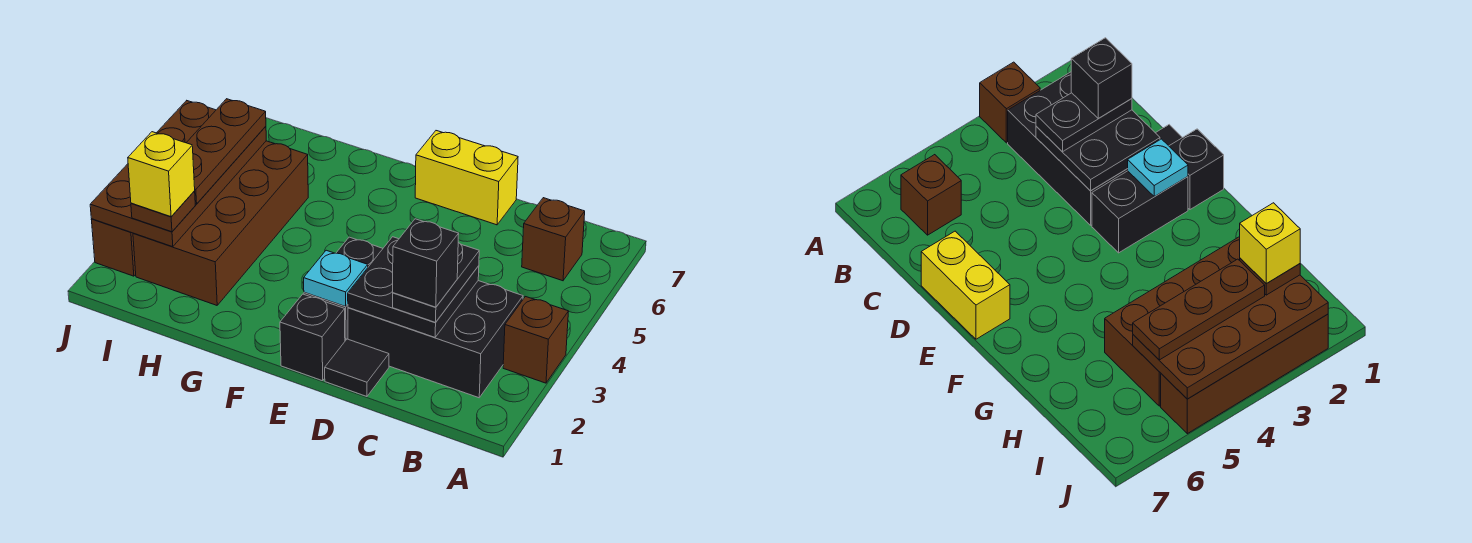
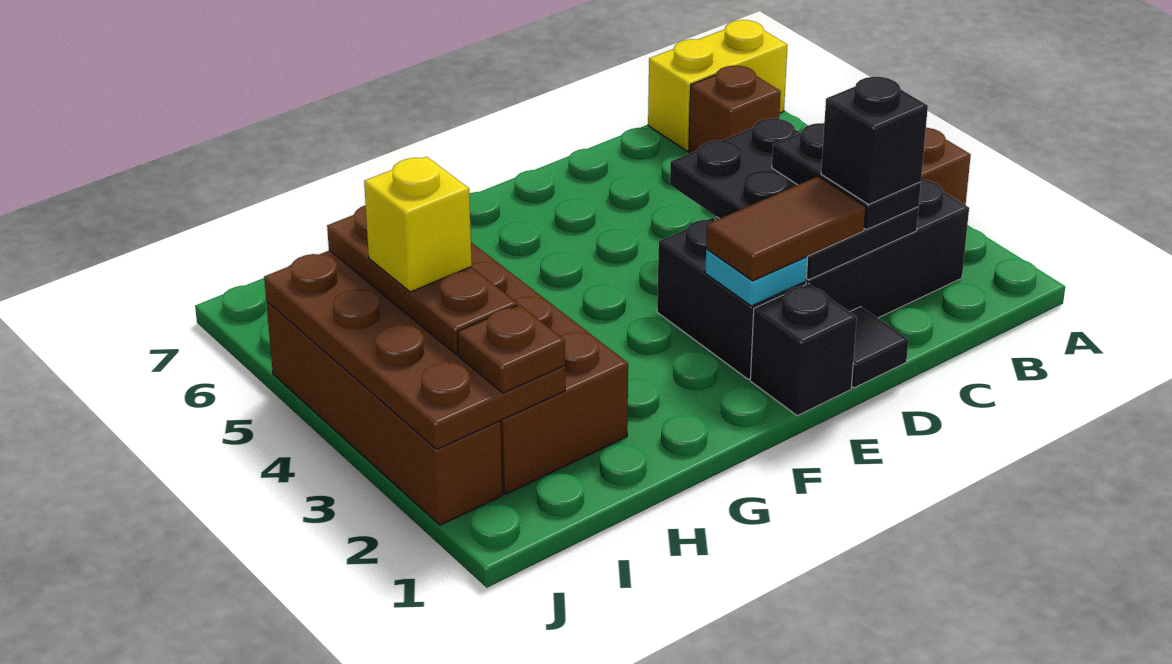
black 2x2 plate [348,237,479,337] -> black 2x3 plate [670,118,919,280]
none -> brown 1x2 tile [706,176,866,281]
yellow 1x2 brick [415,131,518,225] -> yellow 1x2 brick moved to [648,20,788,151]
yellow 1x1 brick [128,132,195,217] -> yellow 1x1 brick moved to [364,157,472,292]

